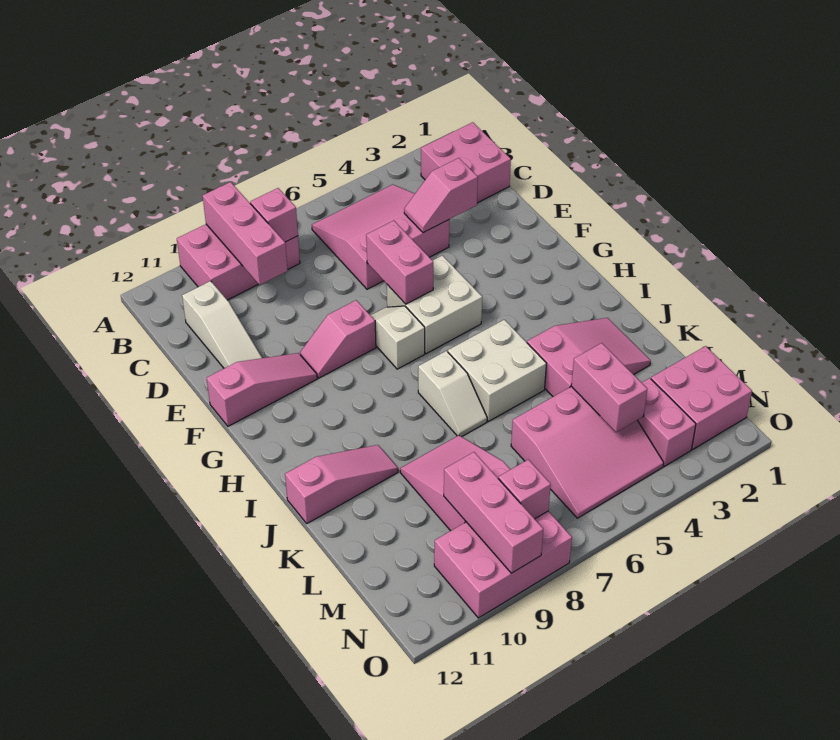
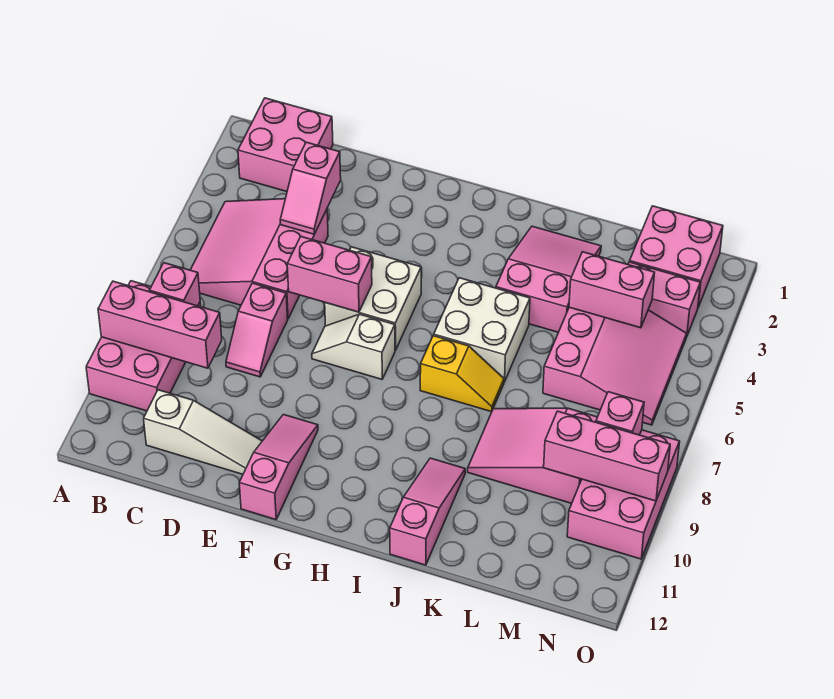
pink 1x2 slope [300,300,376,378] -> pink 1x2 slope moved to [226,283,288,377]
white 1x2 slope [418,351,487,437] -> yellow 1x2 slope [420,336,504,412]

